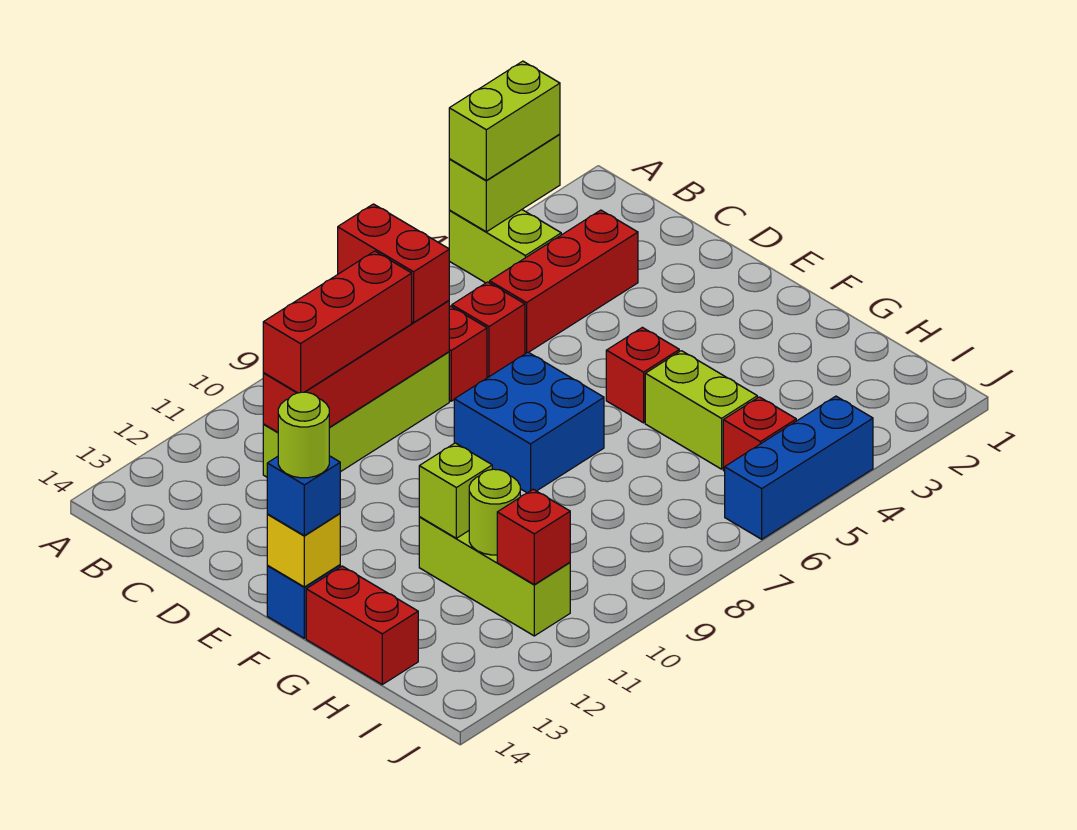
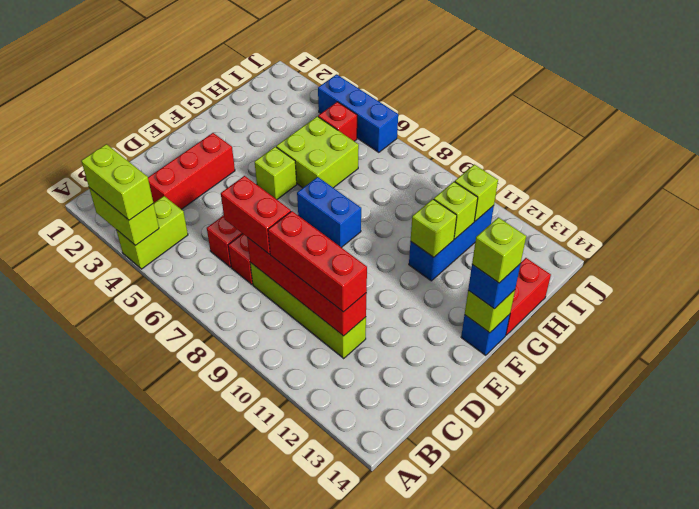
red 1x2 brick [338,204,449,322] -> red 1x2 brick turned to [221,176,291,254]
red 1x3 brick [490,210,638,353] -> red 1x3 brick turned to [148,133,235,209]
blue 2x2 brick [454,352,604,493] -> blue 1x2 brick [297,177,361,248]
red 1x1 brick [606,327,679,423] -> lime 1x1 brick [255,147,297,199]
yellow 1x1 brick [267,514,340,587] -> lime 1x1 brick [465,290,515,333]
lime 1x1 round brick [278,392,329,478] -> lime 1x1 brick [472,217,526,283]
lime 1x2 brick [645,351,757,469] -> lime 2x2 brick [276,116,359,188]
lime 1x3 brick [419,517,570,636] -> blue 1x3 brick [409,206,494,281]
lime 1x1 round brick [469,469,520,555] -> lime 1x1 brick [434,182,478,239]
red 1x1 brick [497,489,570,585] -> lime 1x1 brick [455,165,498,221]

